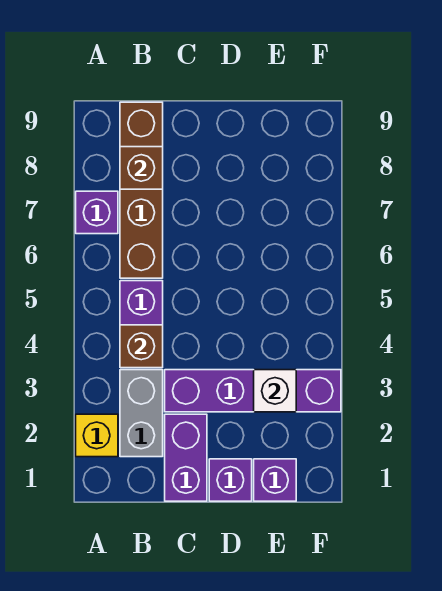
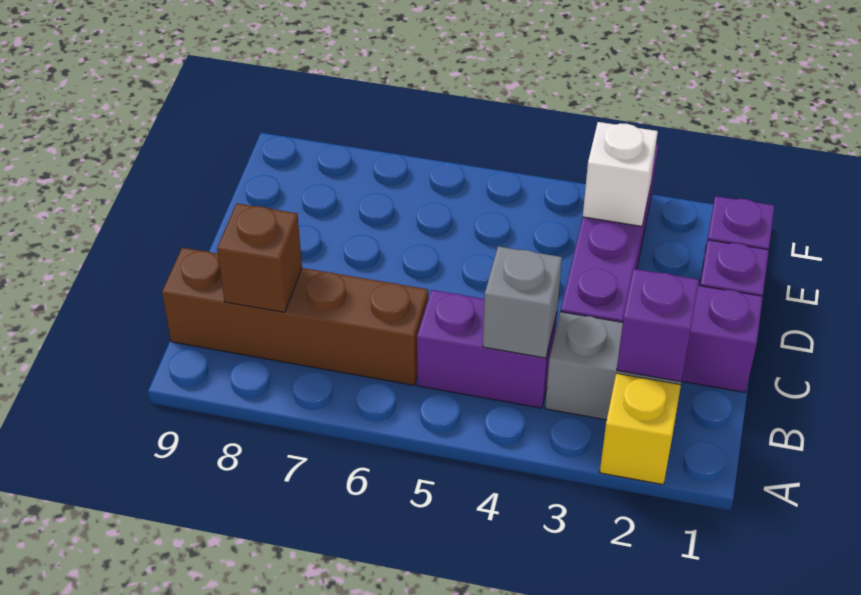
purple 1x1 brick [76,191,118,234] -> purple 1x1 brick moved to [617,269,699,382]
brown 1x1 brick [120,325,163,368] -> grey 1x1 brick [483,246,562,358]

